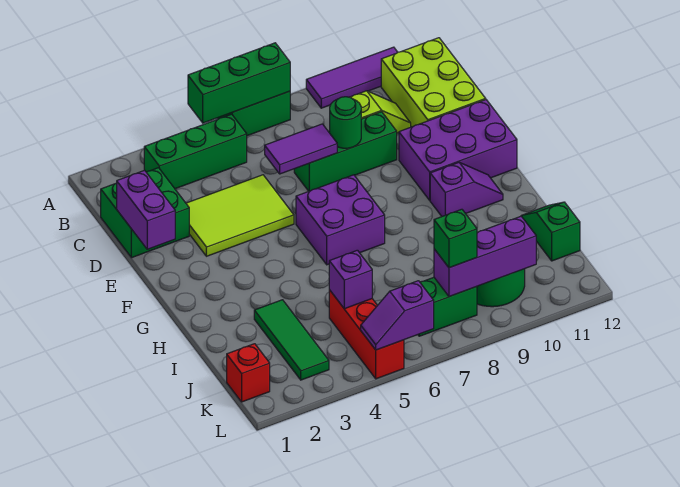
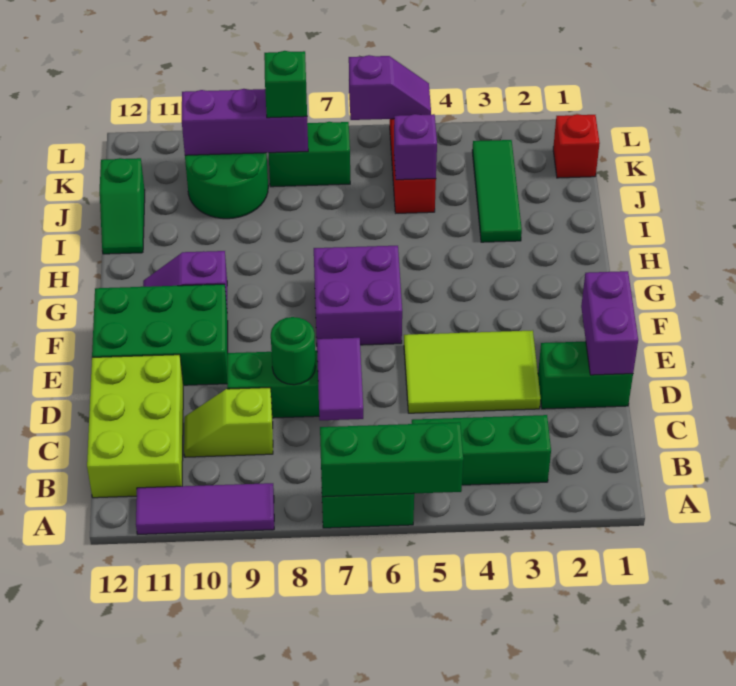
green 2x2 brick [101,168,189,258] -> green 1x2 brick [538,342,633,409]
purple 1x2 tile [265,124,337,174] -> purple 1x2 tile turned to [317,338,363,420]
purple 2x3 brick [399,100,517,200] -> green 2x3 brick [92,284,228,385]

